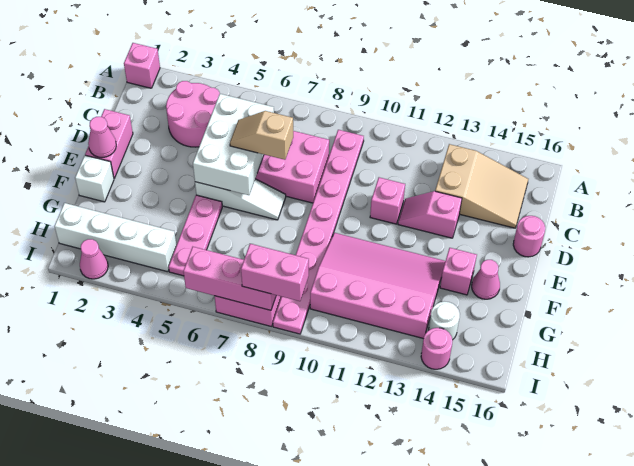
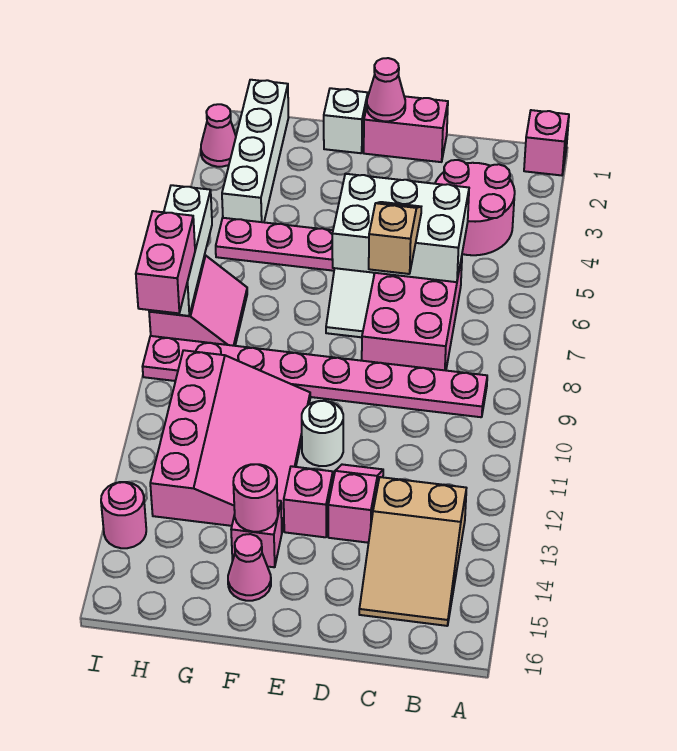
pink 1x1 brick [370,177,405,224] -> pink 1x1 brick moved to [284,466,333,537]
pink 1x1 round brick [513,216,545,257] -> pink 1x1 round brick moved to [233,464,278,532]
white 1x1 round brick [429,301,460,340] -> white 1x1 round brick moved to [302,401,343,466]
pink 1x3 brick [183,247,276,310] -> white 1x3 brick [149,185,212,316]

